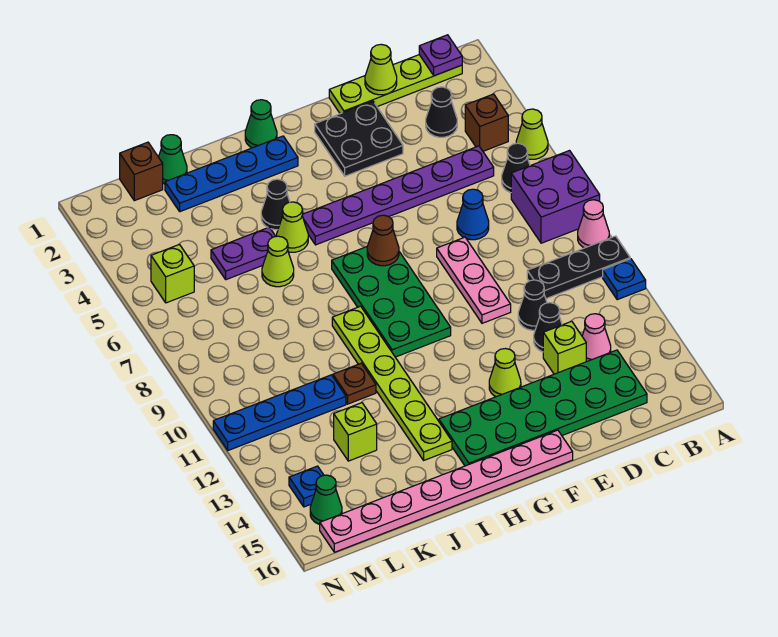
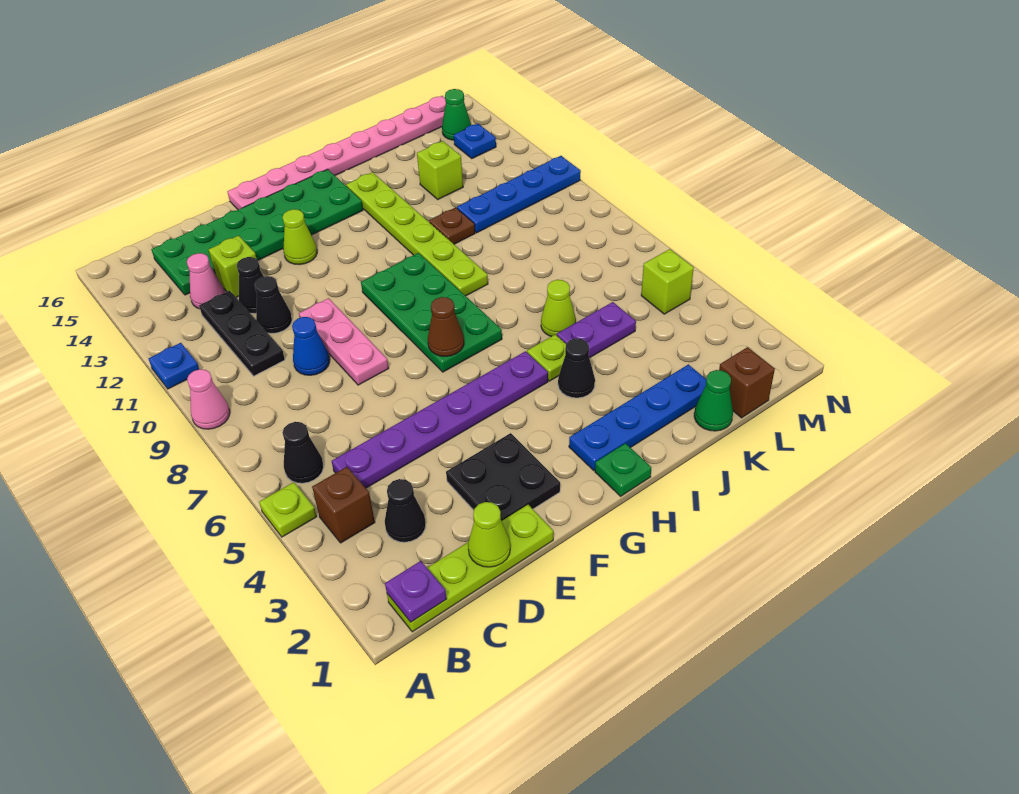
lime 1x1 cone [516,109,548,159] -> lime 1x1 plate [259,482,317,537]
purple 2x2 brick [511,151,600,243] -> none
black 1x3 plate [527,236,630,299] -> black 1x3 plate turned to [199,291,285,376]
blue 1x1 cone [457,189,489,240] -> blue 1x1 cone moved to [292,317,330,375]
green 1x1 cone [245,100,277,148] -> green 1x1 plate [595,443,651,496]
lime 1x1 cone [277,202,308,252] -> lime 1x1 plate [527,334,566,381]

